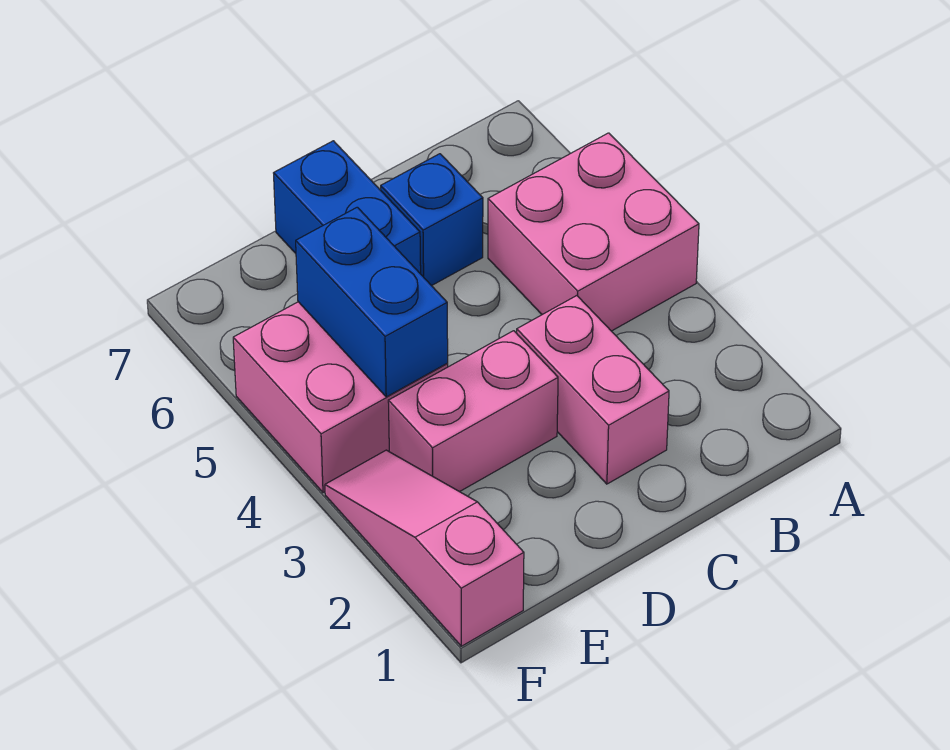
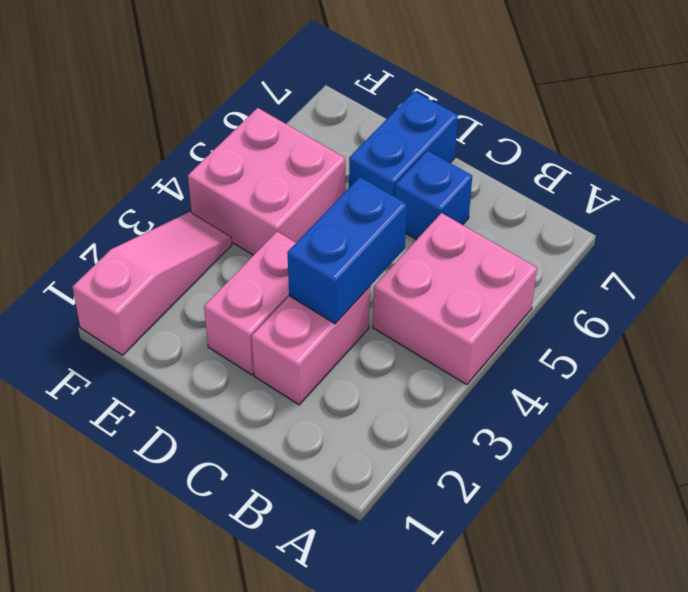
pink 1x2 brick [388,331,558,492] -> pink 1x2 brick turned to [204,232,296,375]
blue 1x2 brick [296,207,448,397] -> blue 1x2 brick moved to [287,177,407,324]

